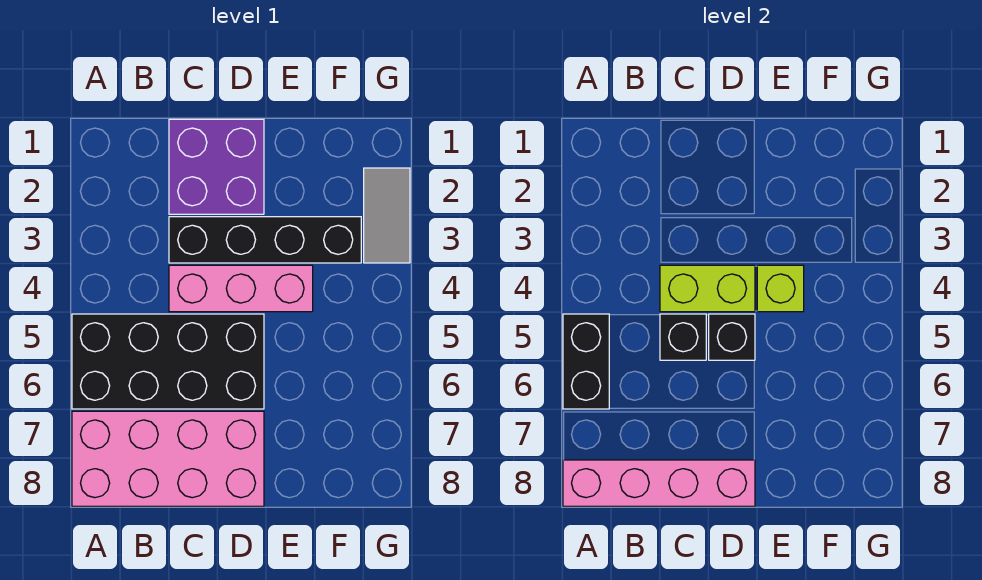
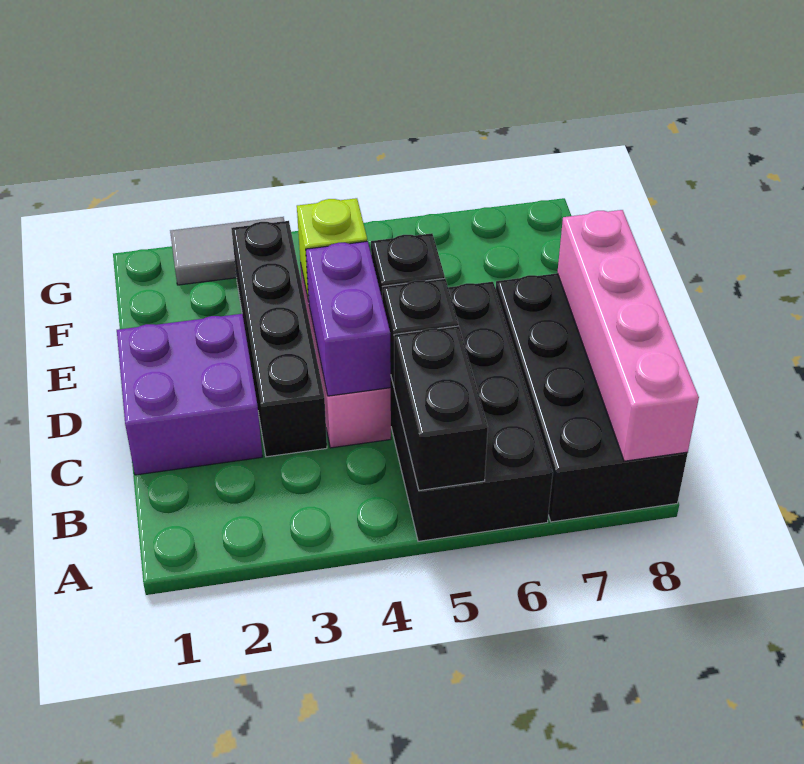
black 1x2 brick [563,314,609,409] -> black 1x2 brick turned to [394,326,488,491]
pink 2x4 brick [72,411,264,506] -> black 2x4 brick [496,273,688,522]
lime 1x2 brick [660,265,755,312] -> purple 1x2 brick [306,241,391,396]

